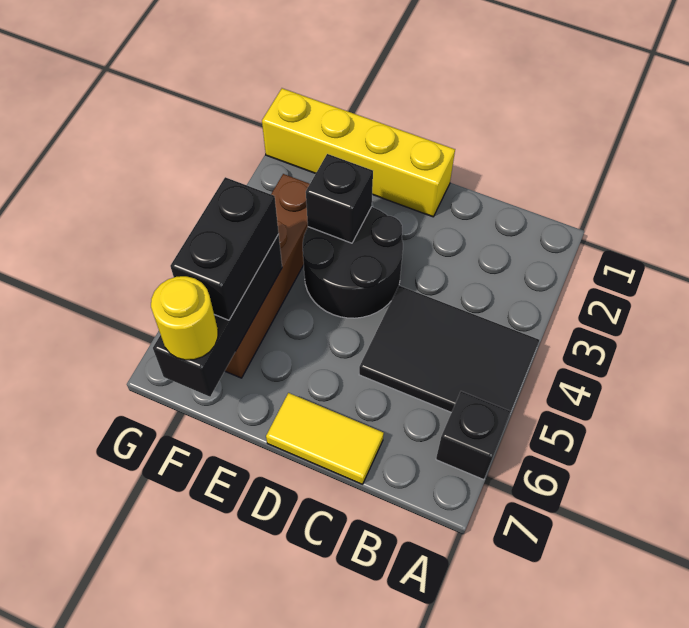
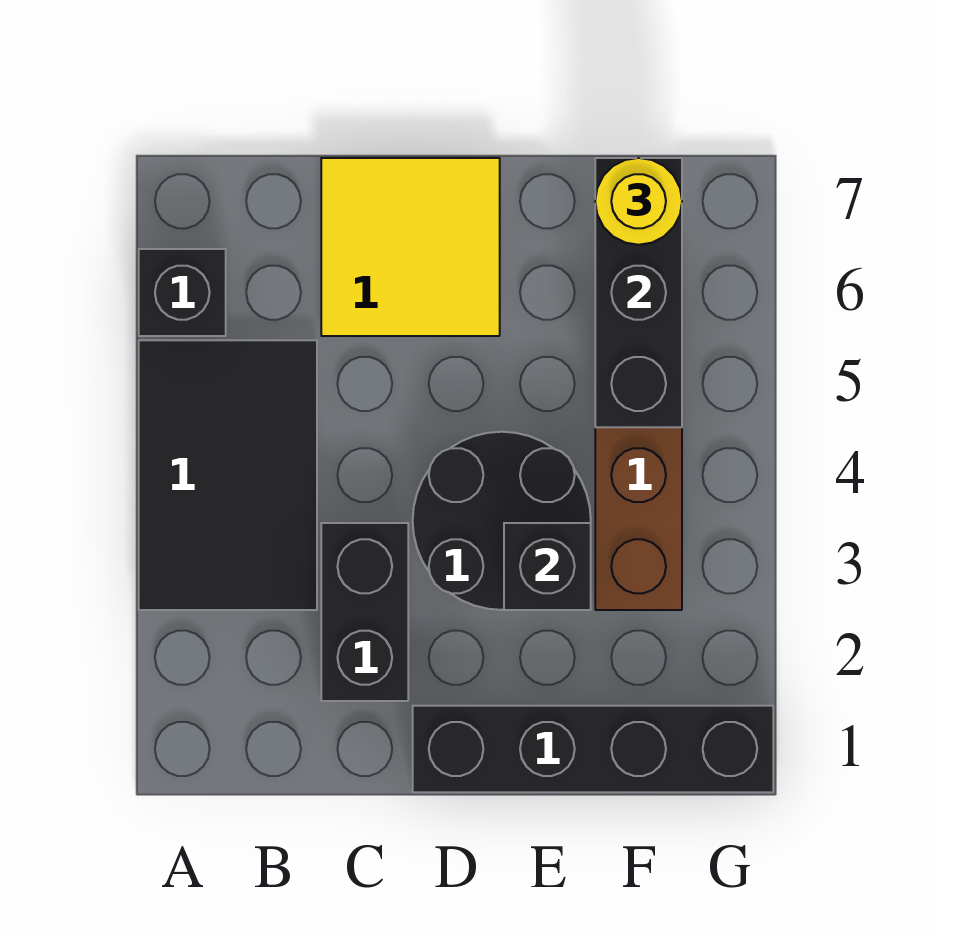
black 2x3 tile [359,286,539,418] -> black 2x3 tile turned to [139,340,317,610]
yellow 1x2 tile [266,393,384,484] -> yellow 2x2 tile [321,158,500,336]
yellow 1x4 brick [262,88,455,217] -> black 1x4 brick [413,706,773,792]
black 1x2 brick [170,177,279,320] -> black 1x2 brick moved to [321,523,408,701]

